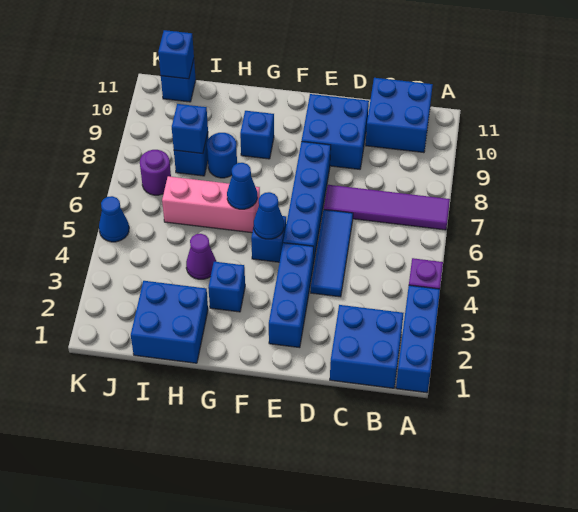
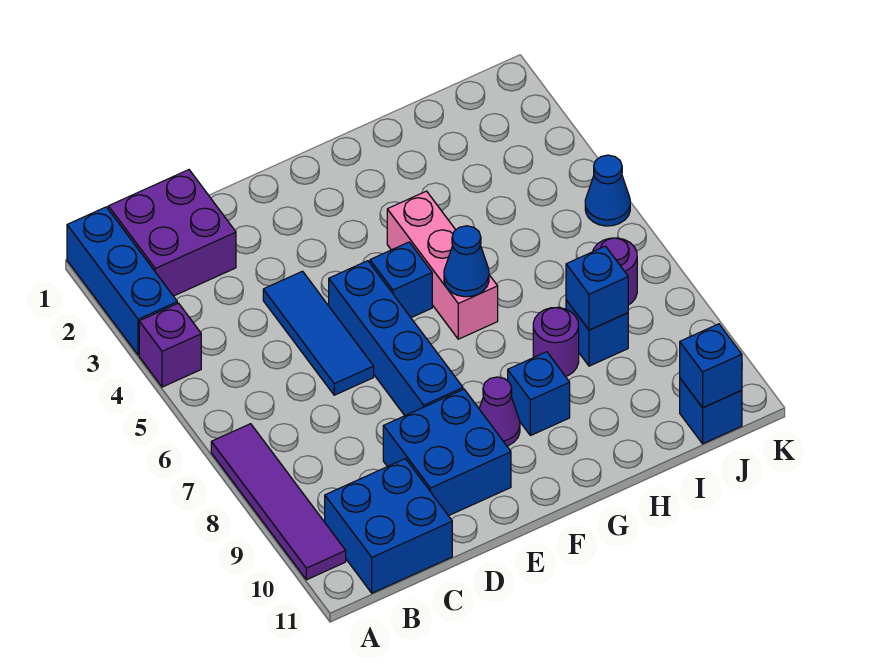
purple 1x4 tile [324,185,450,230] -> purple 1x4 tile turned to [211,424,346,580]
blue 2x2 brick [330,305,404,388] -> purple 2x2 brick [108,170,236,296]
blue 1x3 brick [269,243,314,348] -> none
blue 1x1 cone [254,192,284,239] -> none
blue 1x1 brick [208,262,245,312] -> none
pink 1x3 brick [162,176,260,233] -> pink 1x3 brick turned to [387,191,498,339]
blue 2x2 brick [131,281,208,363] -> none
purple 1x1 cone [186,234,216,279] -> purple 1x1 cone moved to [479,377,520,446]
blue 1x1 round brick [207,133,237,178] -> purple 1x1 round brick [533,307,579,377]

